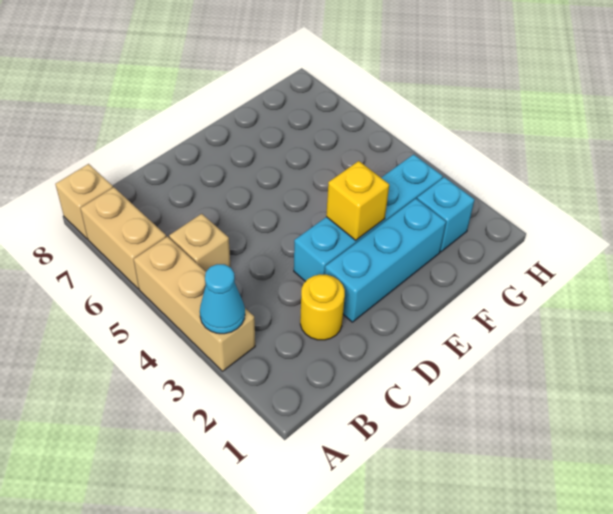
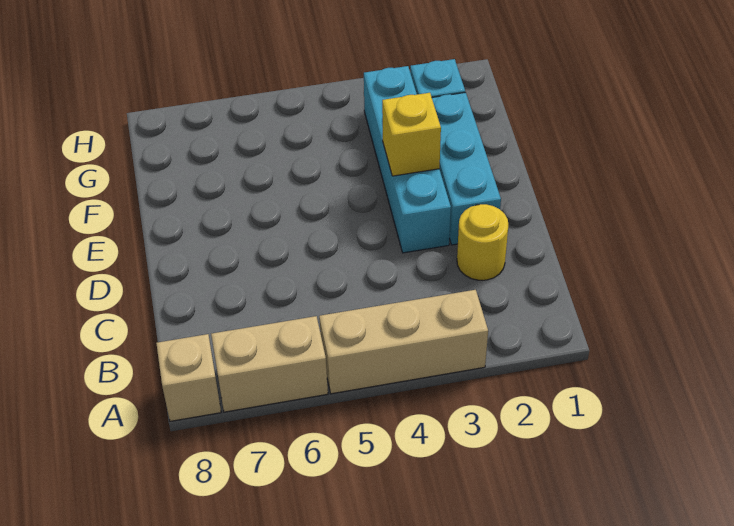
cyan 1x1 cone [200,264,245,334] -> none
tan 1x1 brick [169,214,231,271] -> none

